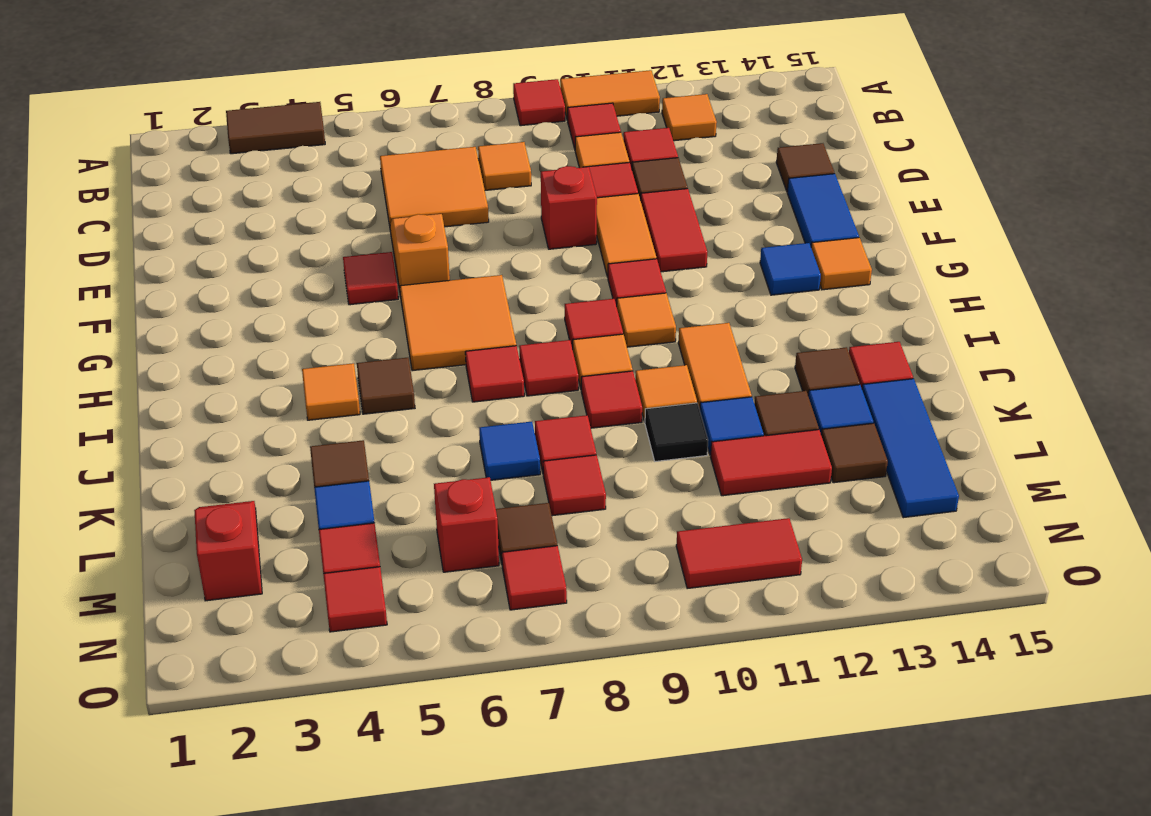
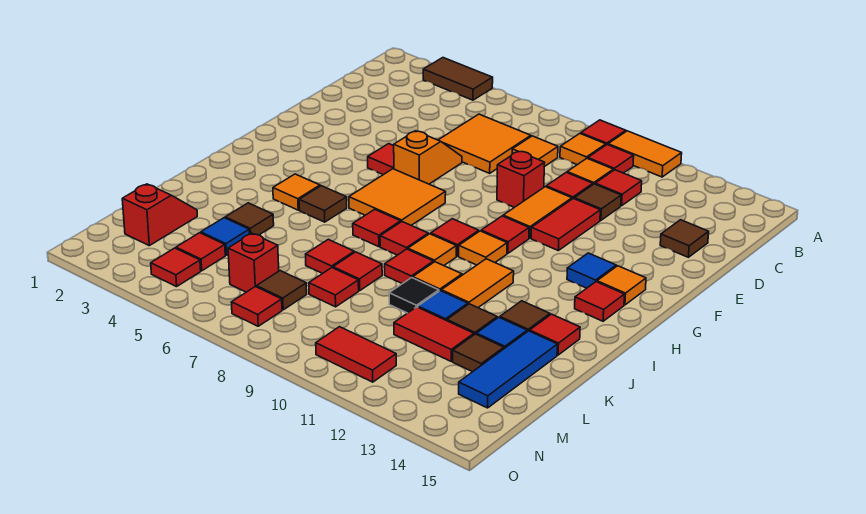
orange 1x1 tile [662,94,717,141] -> orange 1x1 tile moved to [560,134,606,165]
blue 1x2 tile [787,174,859,246] -> none
none -> red 1x1 tile [575,282,625,321]
blue 1x1 tile [479,422,540,480] -> red 1x1 tile [306,239,354,274]

